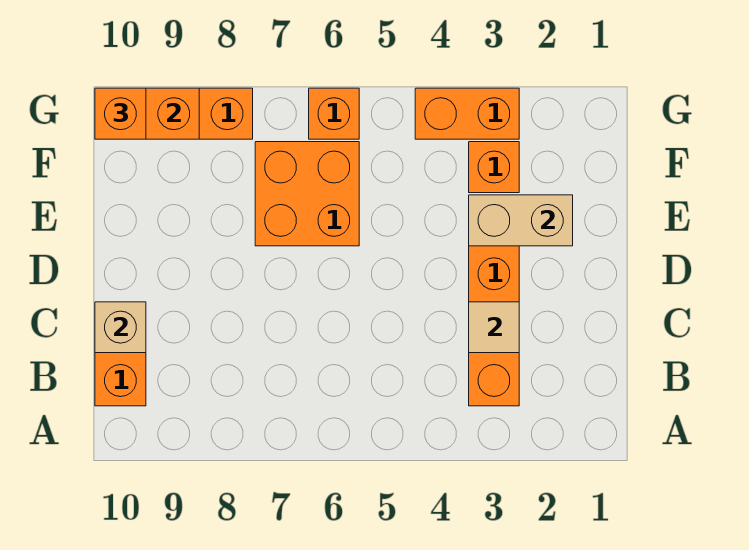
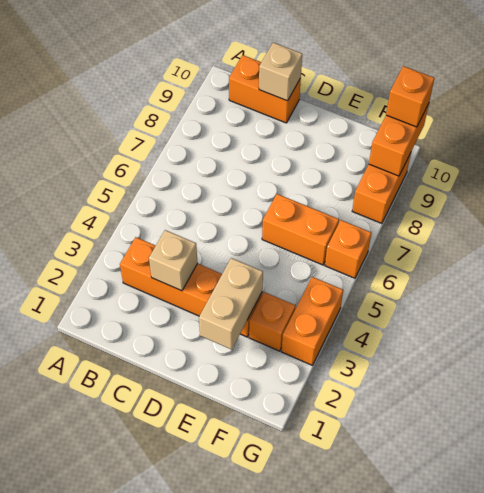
tan 1x1 tile [469,302,519,353] -> tan 1x1 brick [149,230,198,291]
orange 2x2 brick [255,142,359,246] -> orange 1x2 brick [262,194,339,265]

